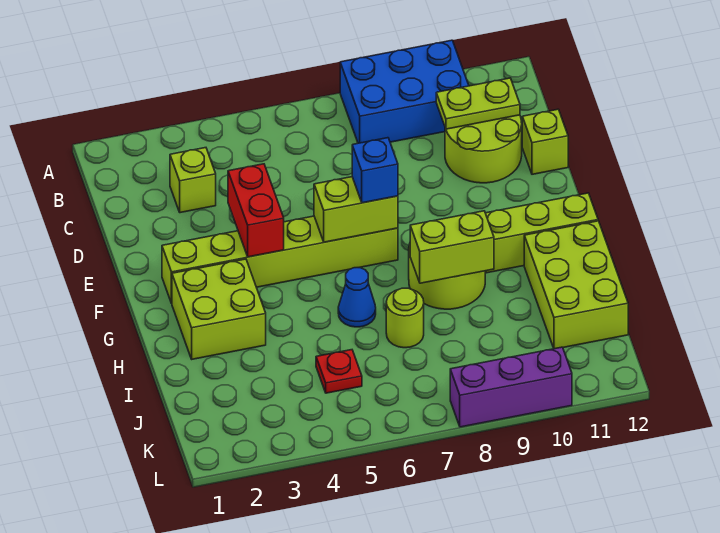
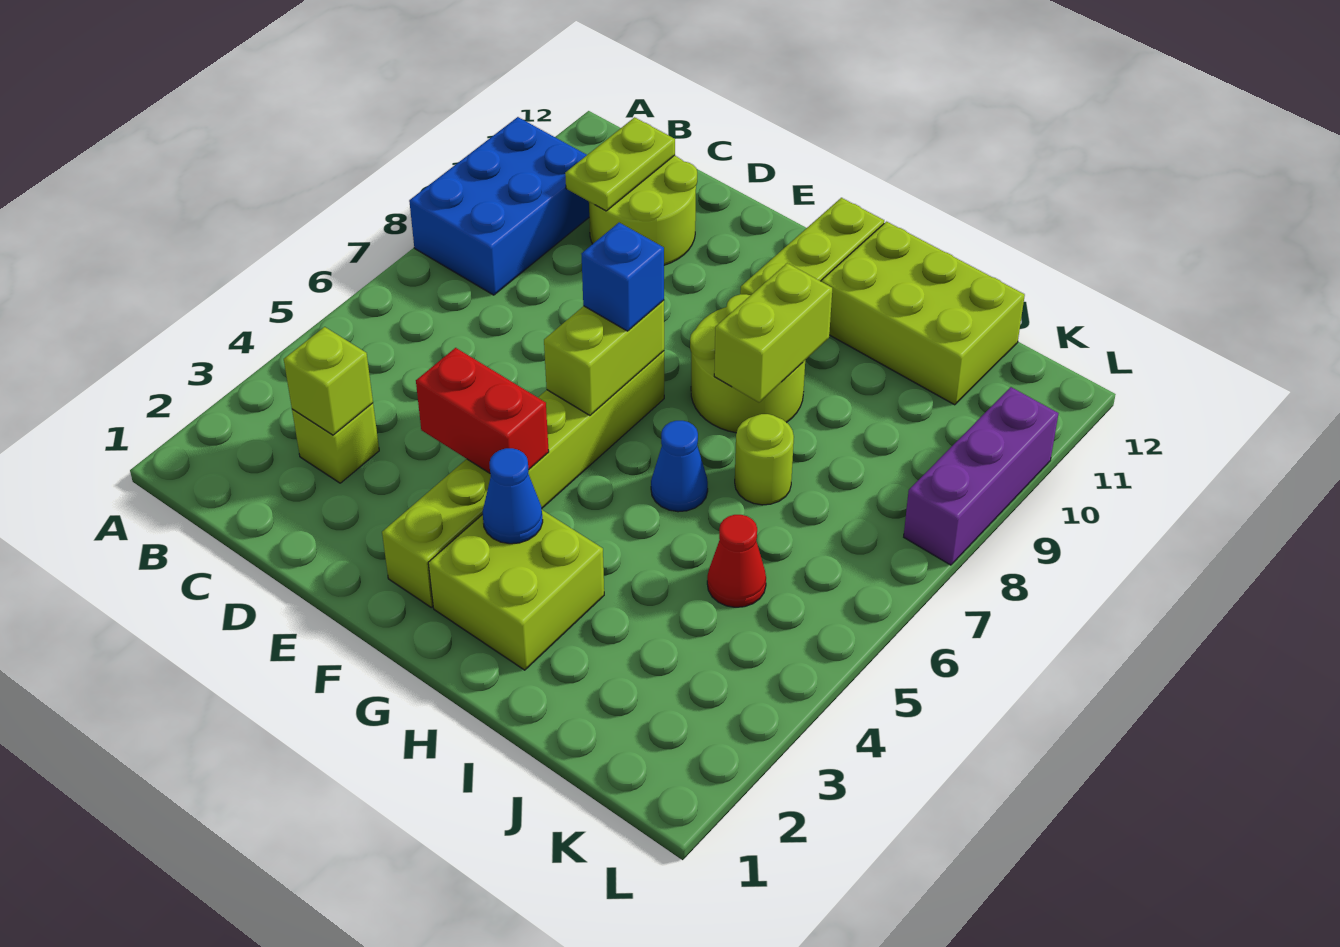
lime 1x1 brick [522,109,568,174] -> lime 1x1 brick moved to [284,327,373,435]
none -> blue 1x1 cone [483,448,543,544]
red 1x1 plate [316,350,362,393] -> red 1x1 cone [707,515,766,607]

